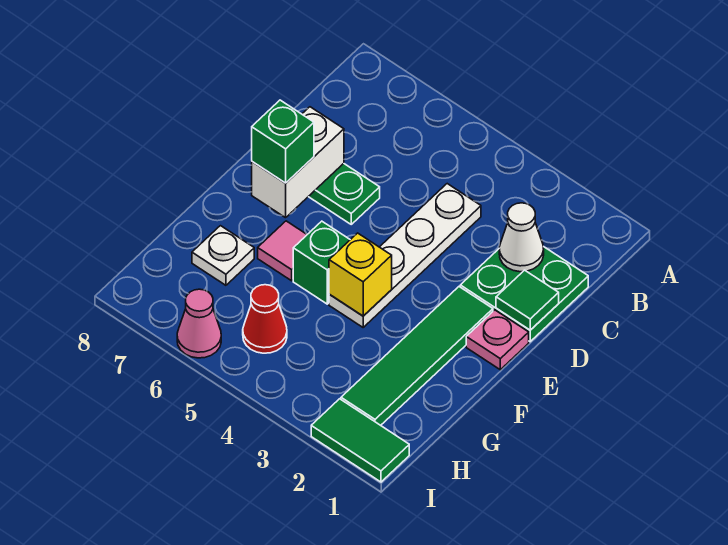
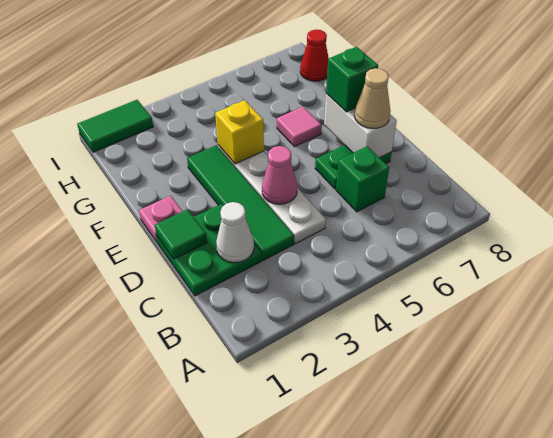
none -> tan 1x1 cone [355,68,390,128]
green 1x4 tile [341,287,493,425] -> green 1x4 tile moved to [187,145,294,260]
green 1x1 brick [293,221,350,304] -> green 1x1 brick moved to [336,146,389,212]
white 1x1 plate [192,226,254,285] -> none
red 1x1 cone [243,285,287,353] -> red 1x1 cone moved to [300,30,329,81]
pink 1x1 cone [177,289,221,358] -> pink 1x1 cone moved to [262,146,297,204]

